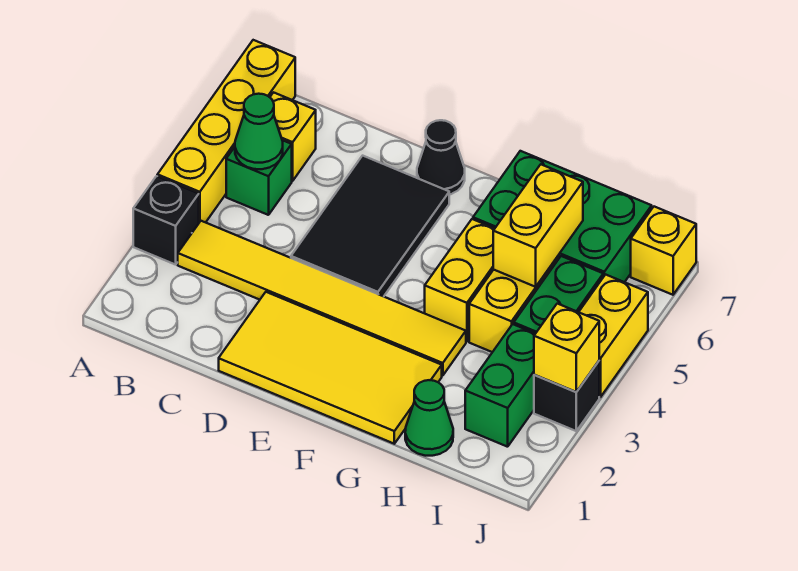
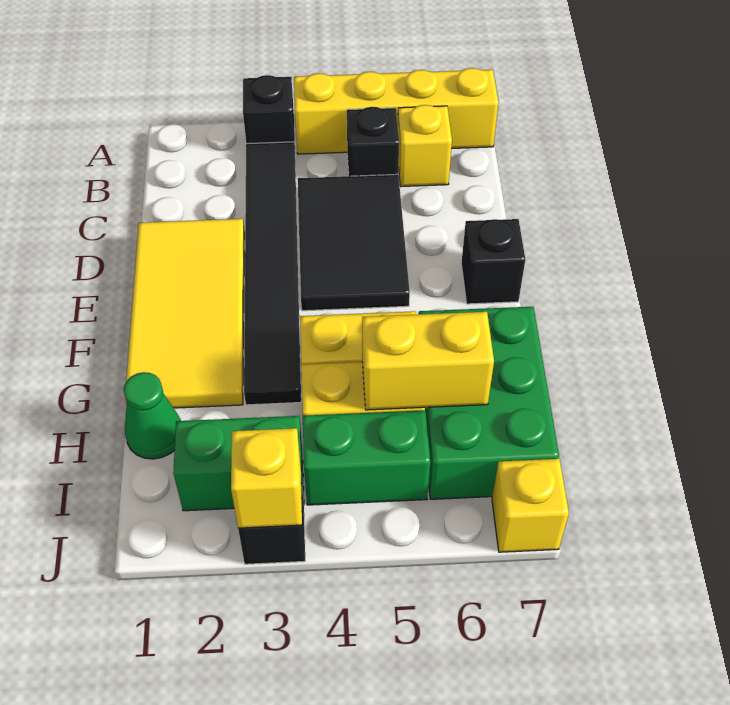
yellow 1x6 tile [178,221,466,376] -> black 1x6 tile [244,142,301,405]
green 1x1 brick [226,140,292,215] -> black 1x1 brick [347,107,399,176]
green 1x1 cone [235,94,283,169] -> none
black 2x3 tile [291,156,449,296] -> black 2x3 tile turned to [298,174,410,311]
black 1x1 cone [417,120,465,195] -> black 1x1 brick [461,219,525,304]
yellow 1x2 brick [579,275,648,397] -> none

